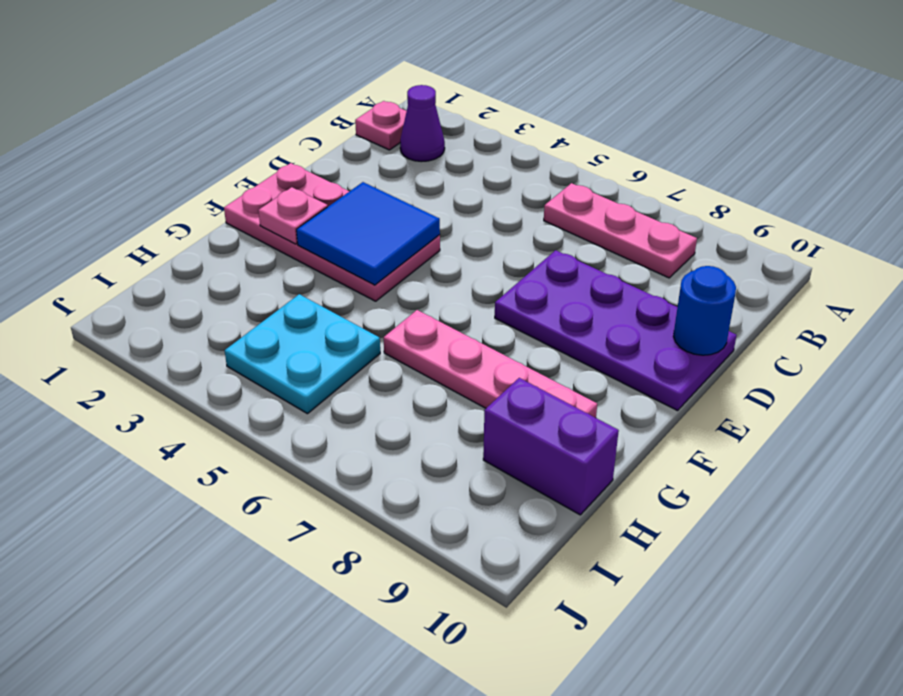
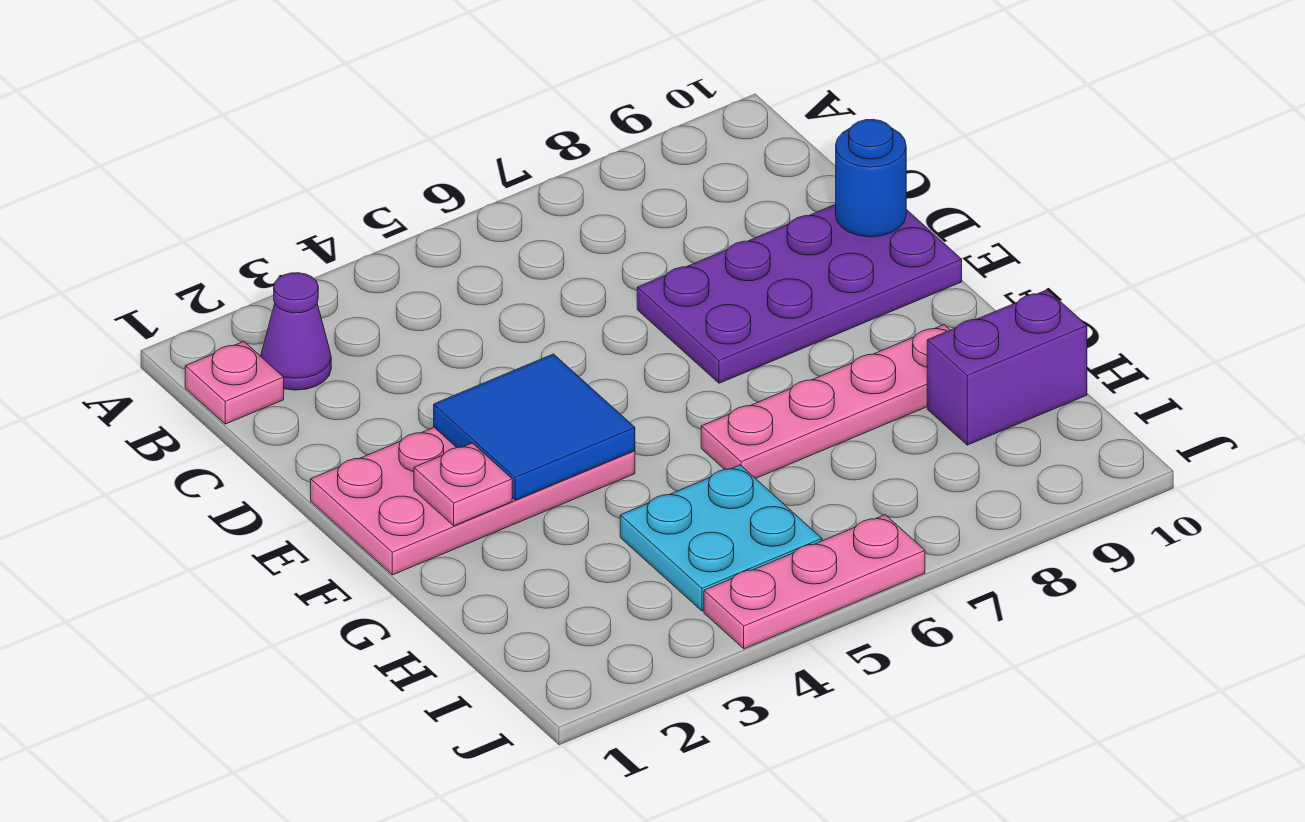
pink 1x3 plate [544,183,697,278] -> pink 1x3 plate moved to [704,515,925,649]

